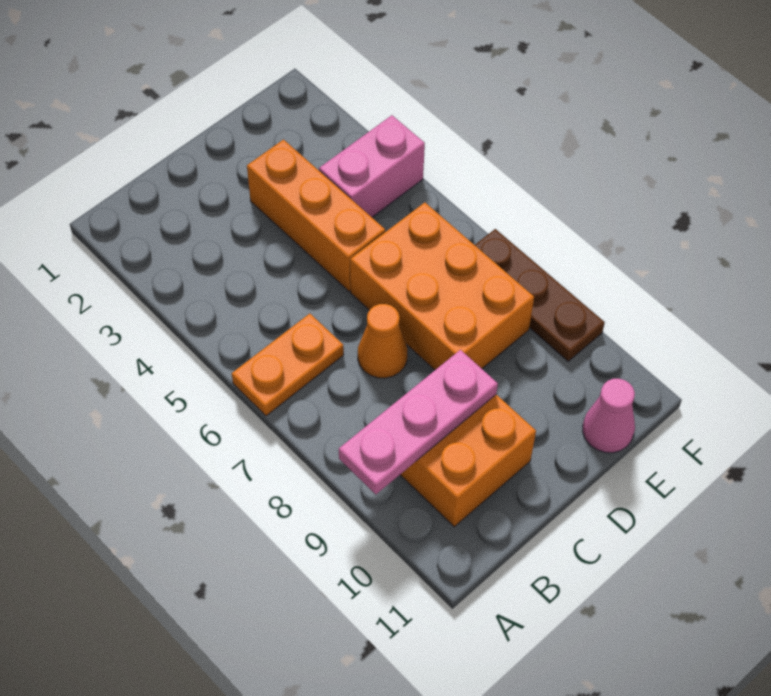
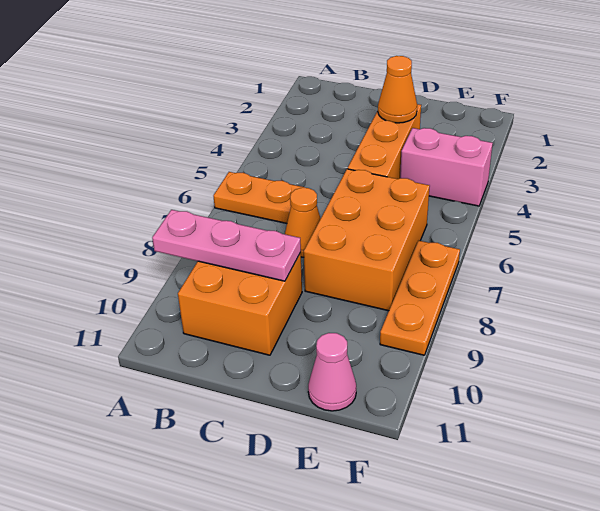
none -> orange 1x1 cone [378,56,417,123]
brown 1x3 plate [475,229,605,361] -> orange 1x3 plate [380,241,460,355]

